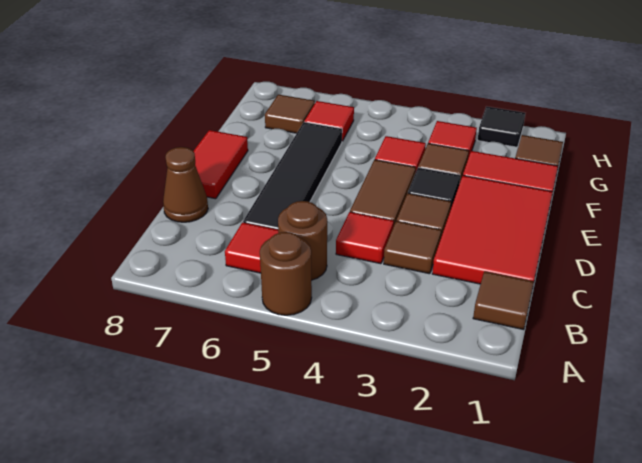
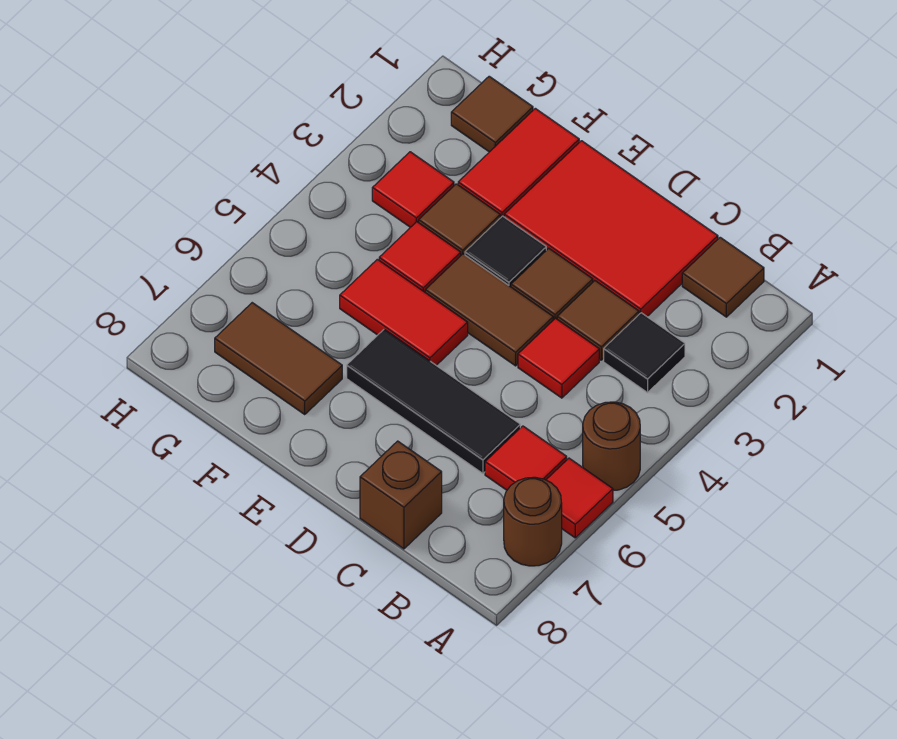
brown 1x1 round brick [278,201,327,280] -> brown 1x1 round brick moved to [504,477,562,566]
black 1x4 tile [243,122,342,230] -> black 1x3 tile [347,329,520,473]
brown 1x1 cone [163,147,208,222] -> brown 1x1 brick [360,441,442,549]
red 1x2 tile [194,130,248,199] -> red 1x2 tile moved to [340,259,468,365]
red 1x1 tile [304,101,354,141] -> red 1x1 tile moved to [546,458,613,538]
brown 1x1 tile [265,95,315,133] -> brown 1x2 tile [215,303,342,414]
black 1x1 tile [478,106,525,147] -> black 1x1 tile moved to [604,313,685,393]

